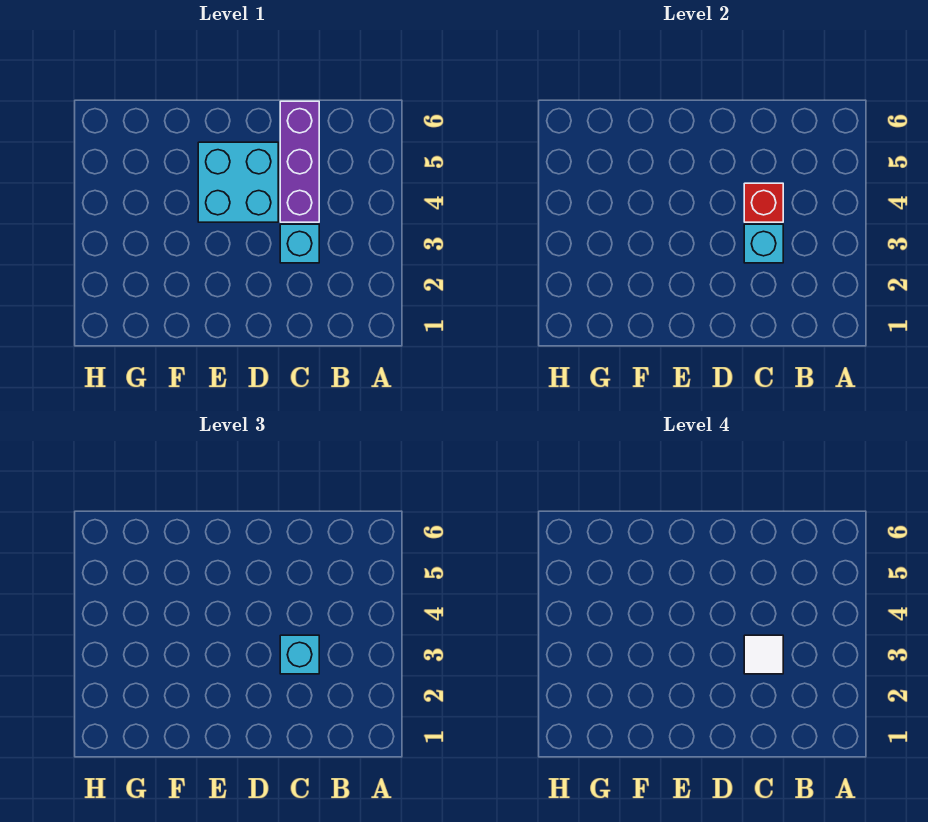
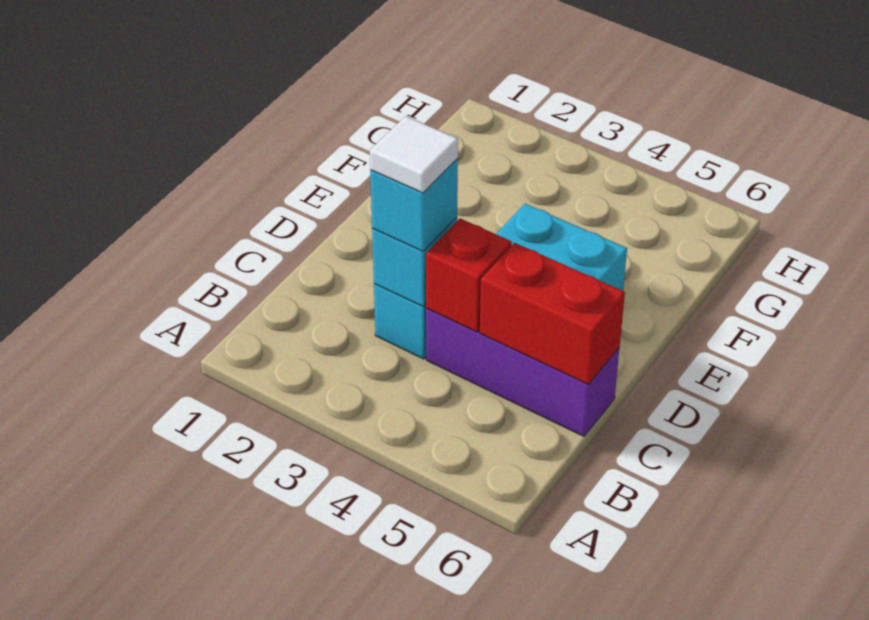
none -> red 1x2 brick [480,243,625,384]

